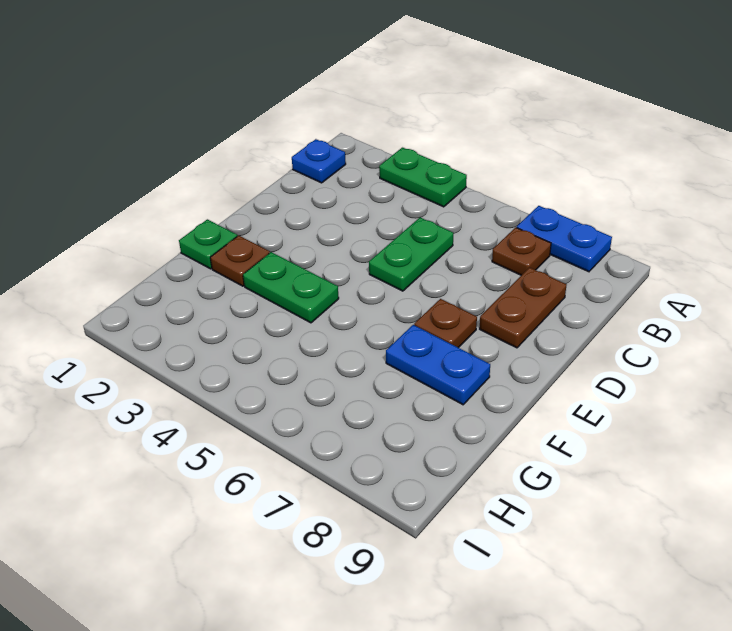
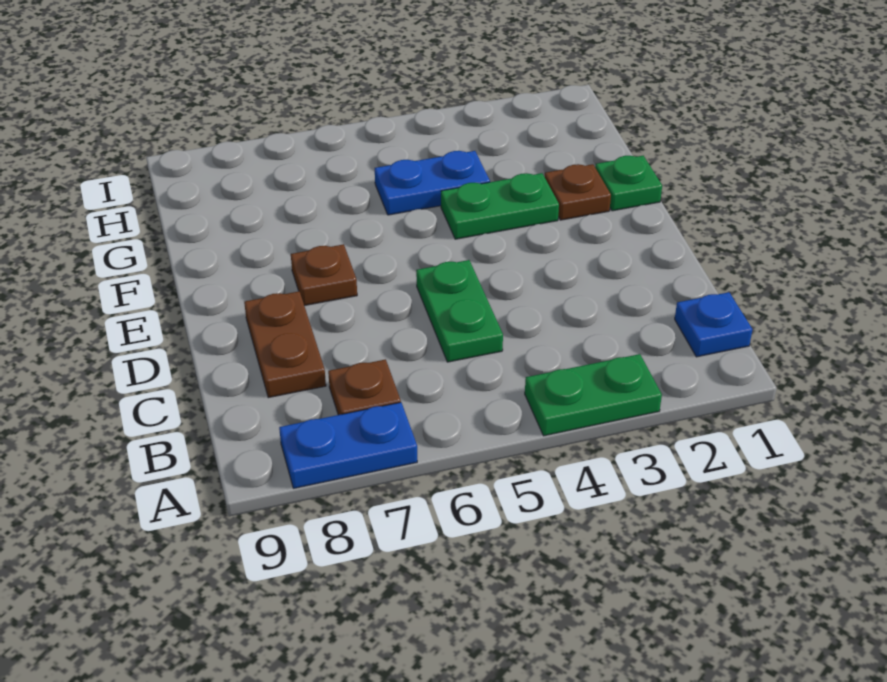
blue 1x2 plate [386,325,490,405] -> blue 1x2 plate moved to [375,151,490,215]

